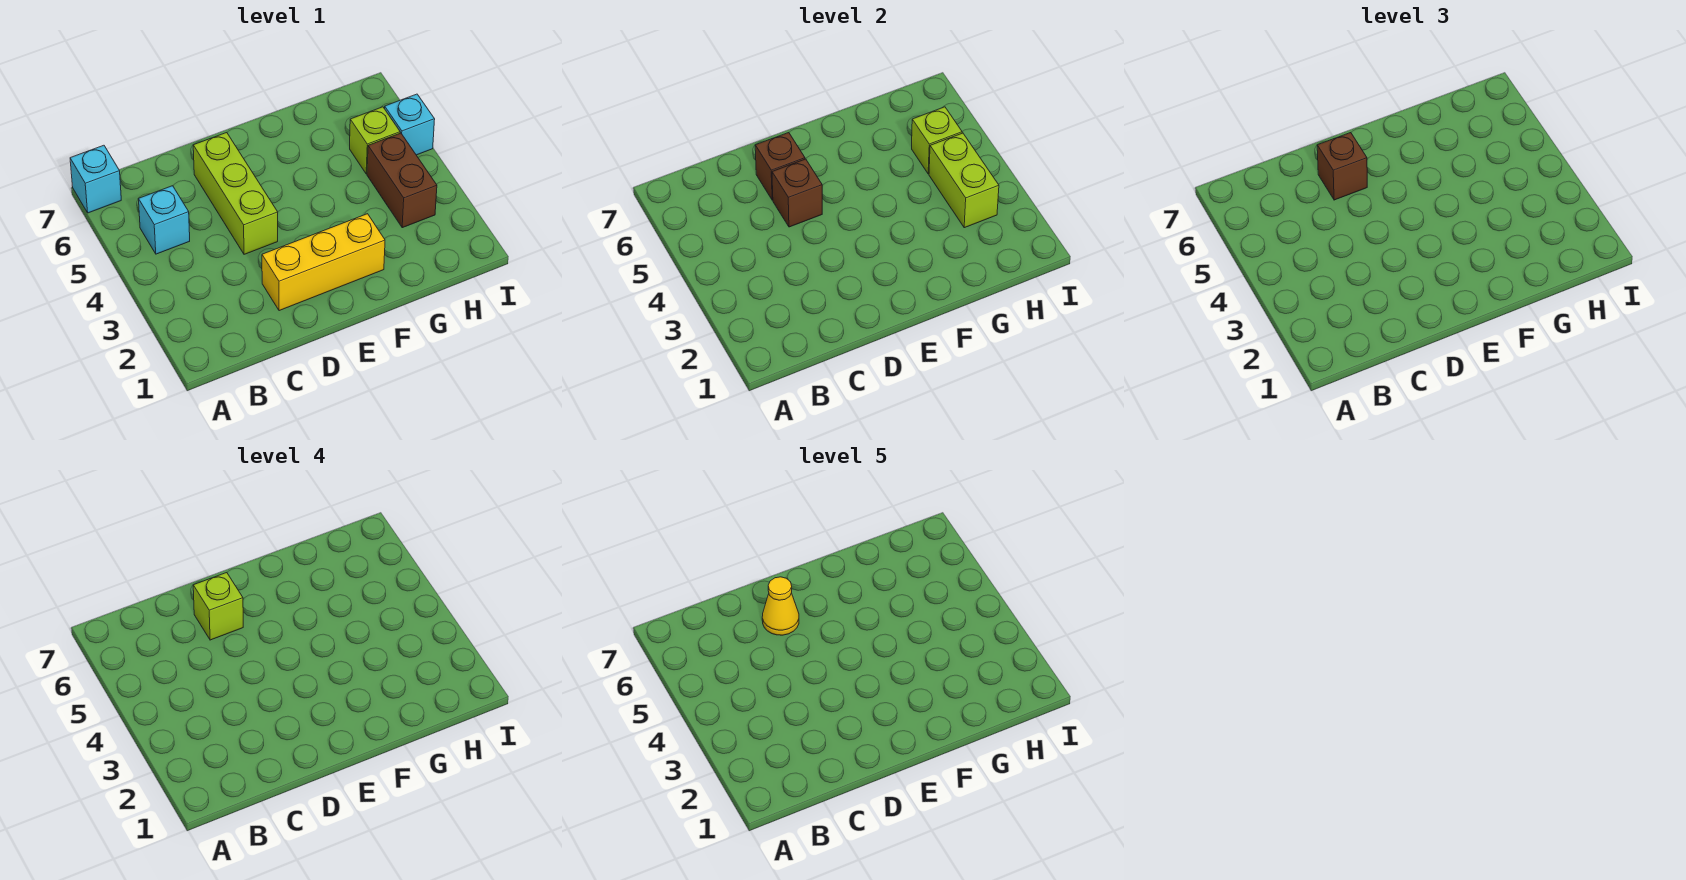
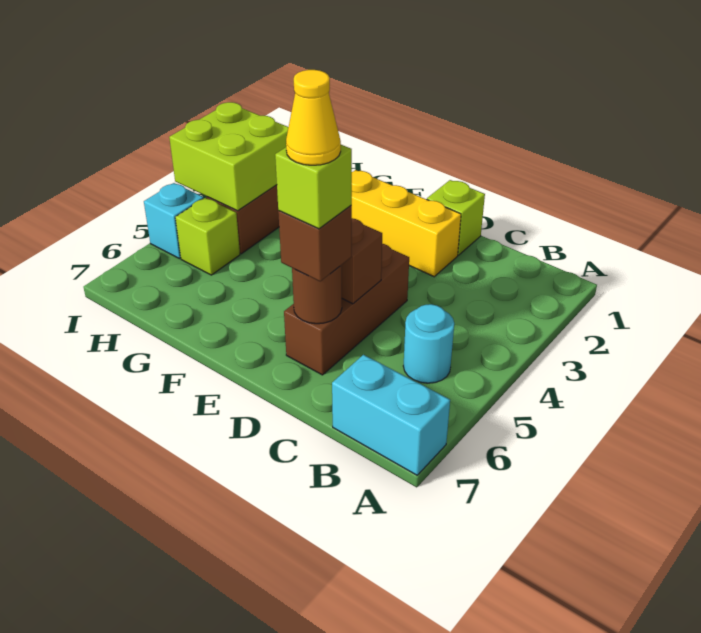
cyan 1x1 brick [70,145,121,213] -> cyan 1x2 brick [332,355,450,475]
cyan 1x1 brick [138,186,190,254] -> cyan 1x1 round brick [403,304,454,383]
lime 1x3 brick [193,133,278,254] -> brown 1x3 brick [284,244,409,375]
brown 1x1 brick [755,133,805,200] -> brown 1x1 round brick [292,265,342,324]
lime 1x2 brick [929,133,999,228] -> lime 2x2 brick [169,102,288,211]
lime 1x1 brick [912,107,962,174] -> lime 1x1 brick moved to [427,180,485,255]

